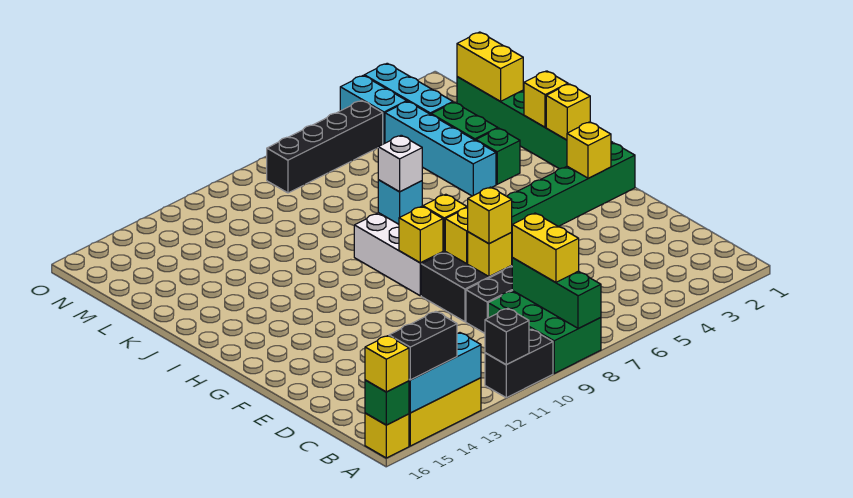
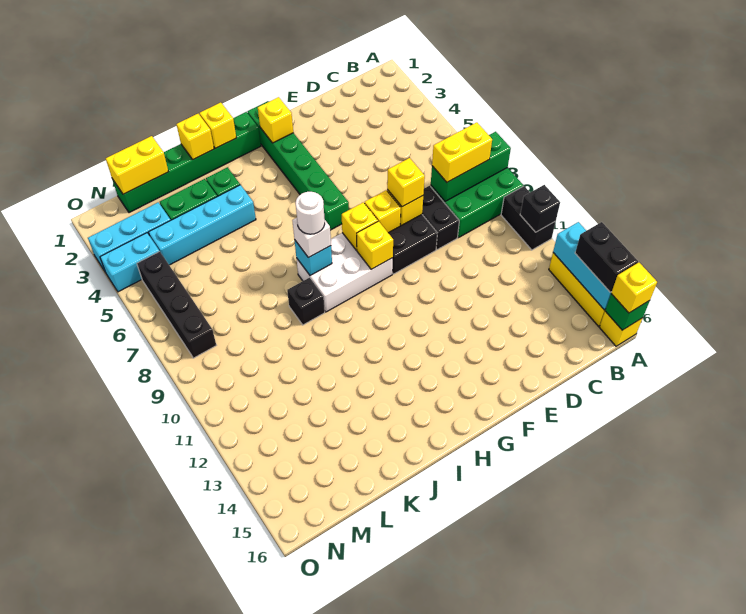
none -> white 1x1 round brick [296,192,325,234]
none -> black 1x1 brick [287,278,325,325]

